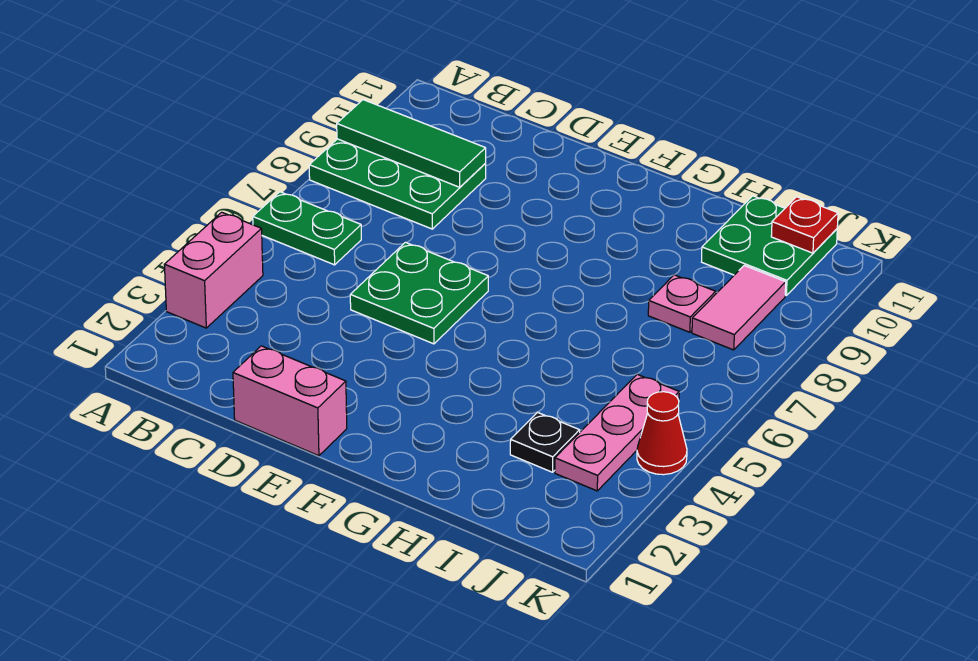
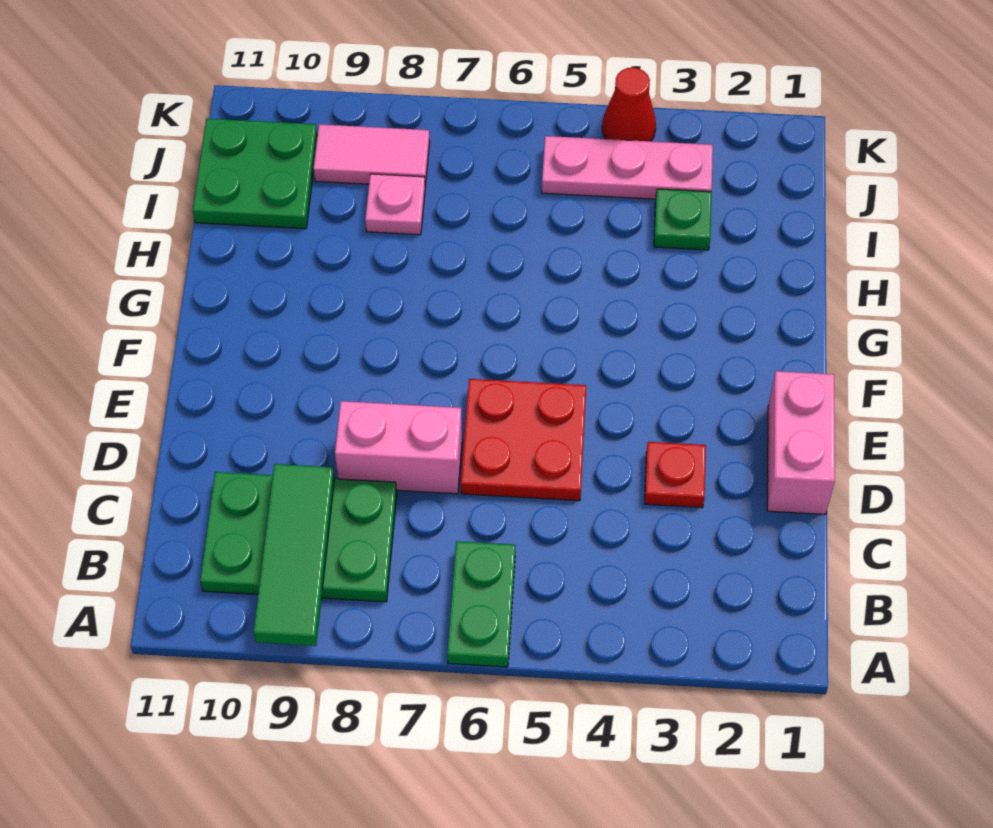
pink 1x2 brick [164,212,263,328] -> pink 1x2 brick moved to [335,401,462,494]
green 2x3 plate [309,139,486,229] -> green 2x3 plate turned to [200,472,397,602]
green 2x2 plate [350,242,488,344] -> red 2x2 plate [461,379,586,501]
black 1x1 plate [510,412,580,472] -> green 1x1 plate [654,189,712,250]
red 1x1 plate [771,197,838,253] -> red 1x1 plate moved to [645,442,706,508]

